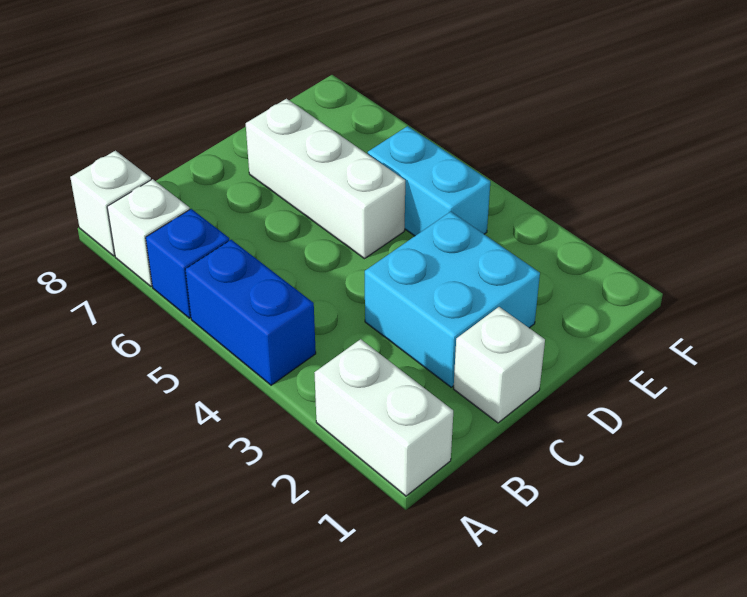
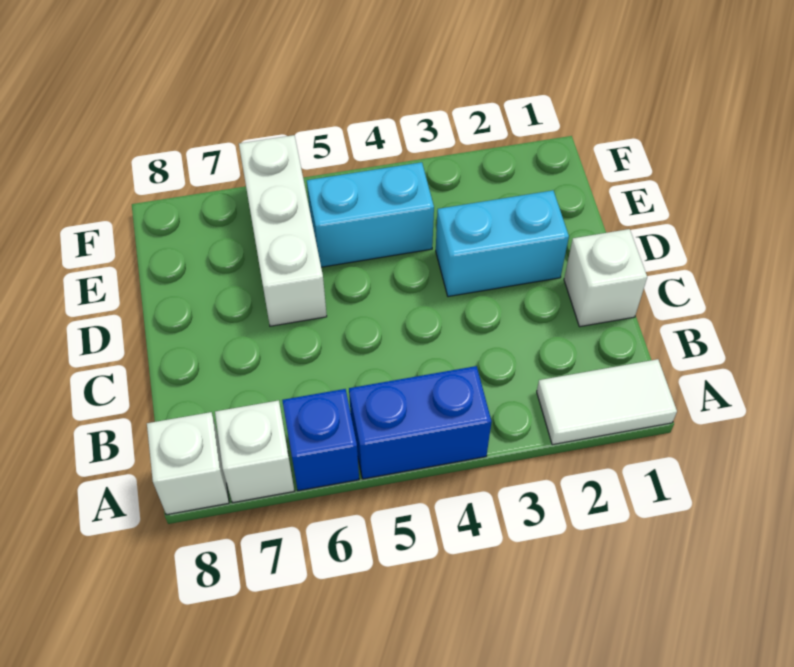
white 1x2 brick [314,339,453,496] -> white 1x2 tile [537,359,677,445]
cyan 2x2 brick [365,212,540,387] -> cyan 1x2 brick [436,190,569,297]
white 1x3 brick [246,99,405,259] -> white 1x3 brick turned to [239,135,327,326]

